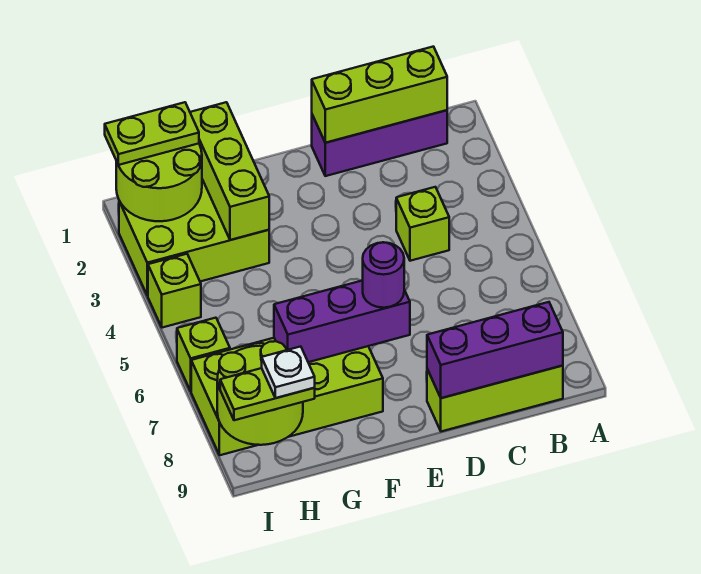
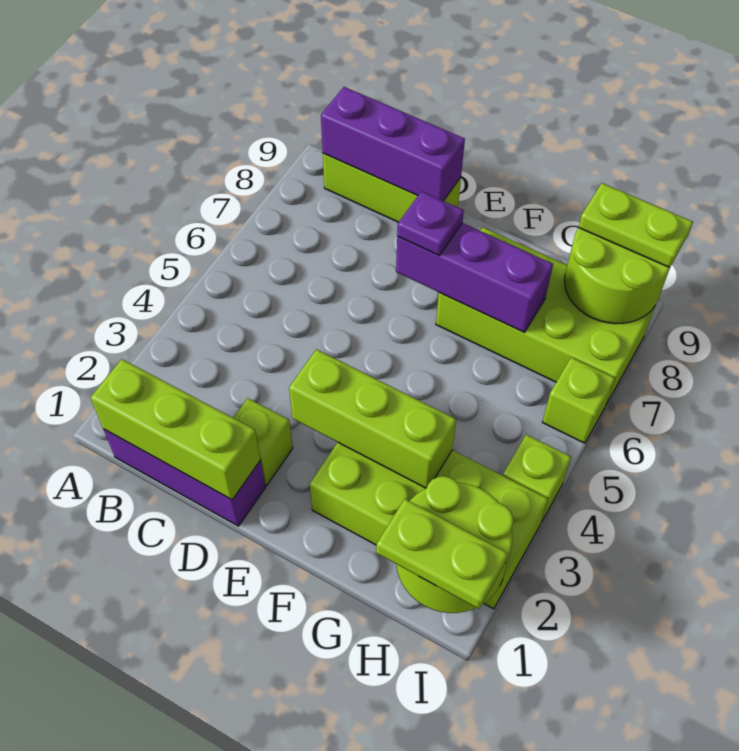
lime 1x1 brick [396,187,449,261] -> lime 1x1 brick moved to [233,398,293,485]
purple 1x1 round brick [363,242,404,308] -> purple 1x1 plate [397,191,464,256]
lime 1x3 brick [190,102,269,240] -> lime 1x3 brick turned to [289,349,456,488]
lime 2x3 brick [119,179,269,296] -> lime 2x4 brick [310,442,548,609]
white 1x1 plate [262,347,315,398] -> none

